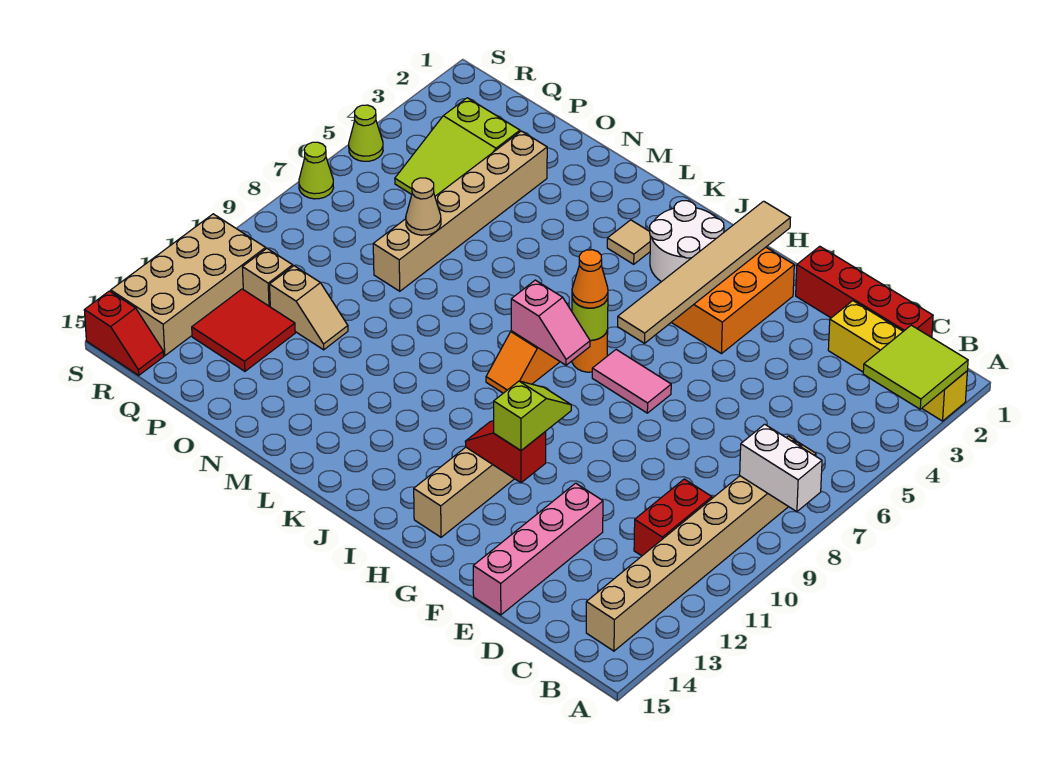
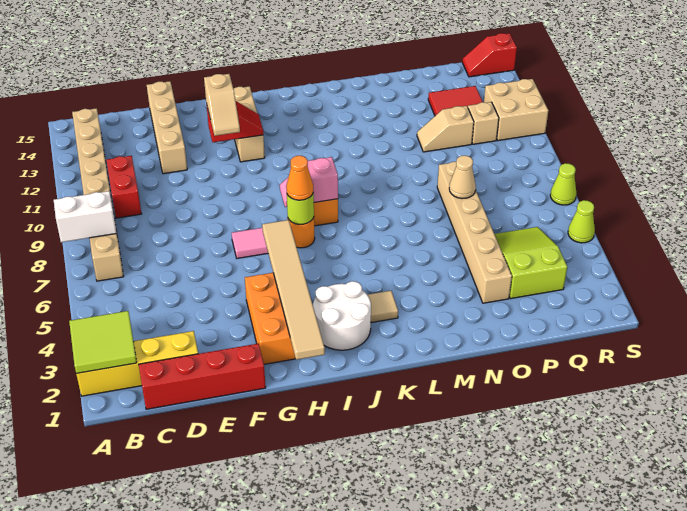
pink 1x4 brick [473,483,603,615] -> tan 1x4 brick [147,81,187,174]
lime 1x2 slope [494,381,571,451] -> tan 1x2 slope [204,74,240,136]
tan 2x4 brick [111,214,266,356] -> tan 2x2 brick [484,79,548,141]

